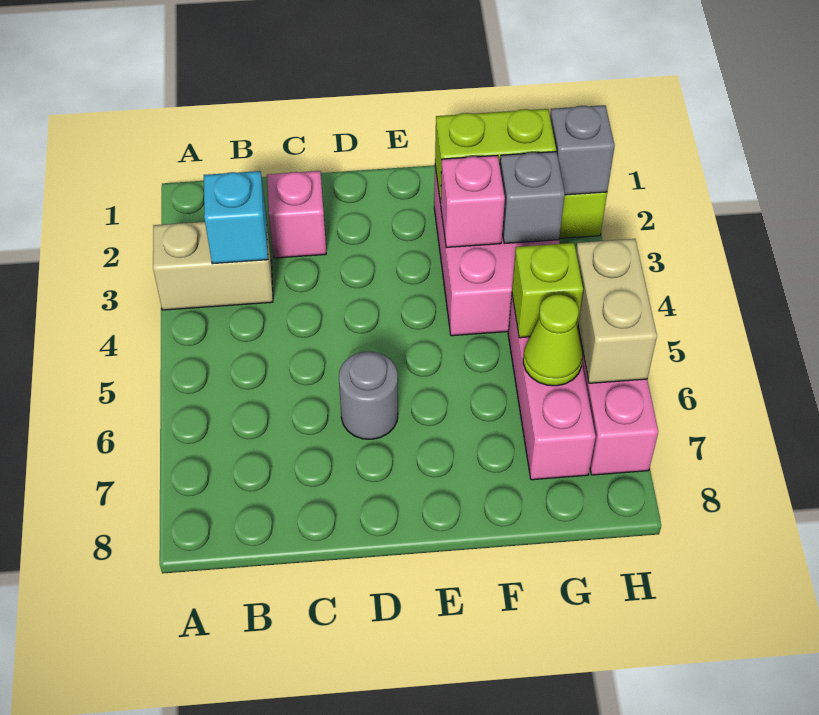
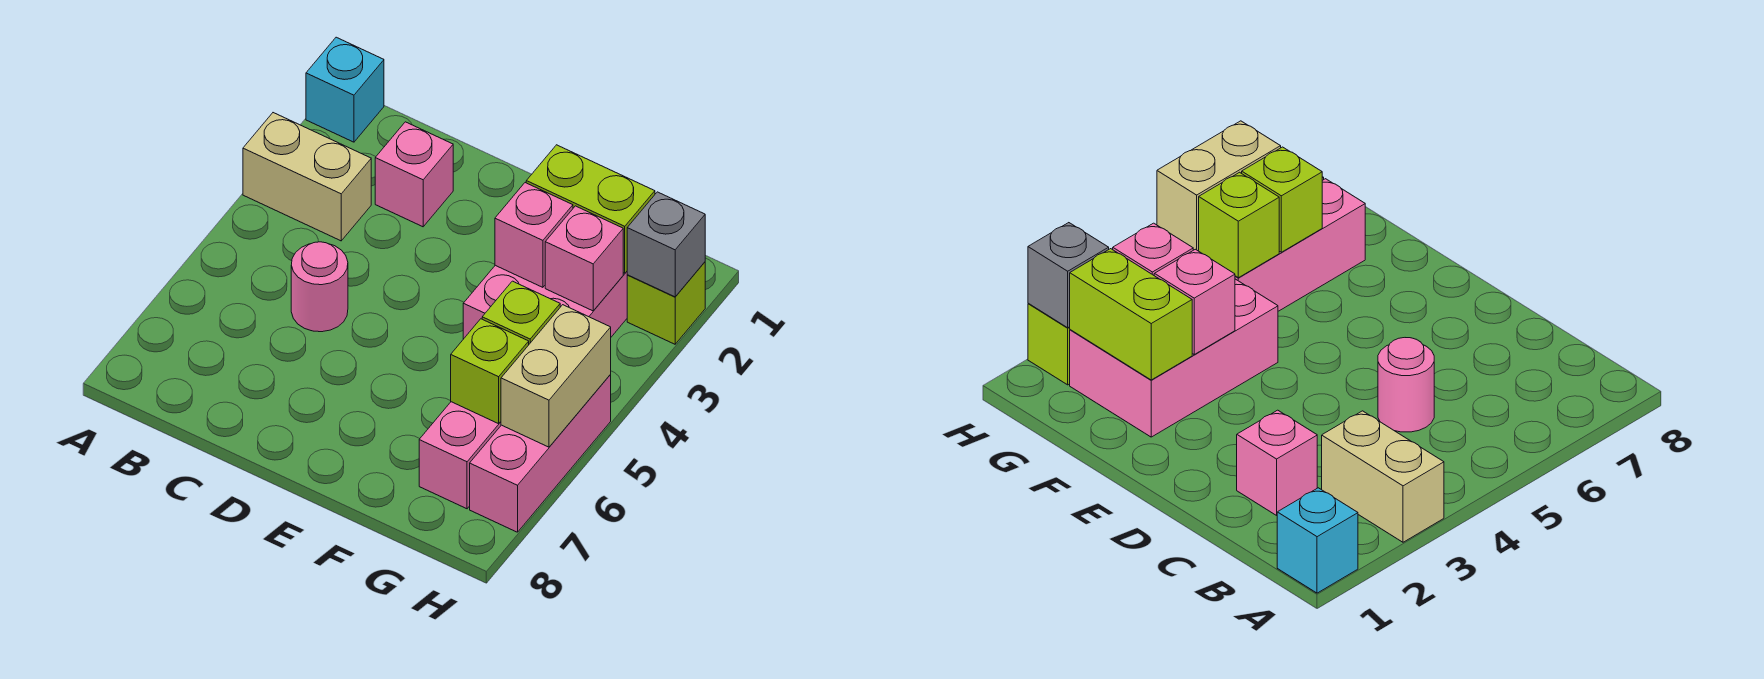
cyan 1x1 brick [204,171,268,264] -> cyan 1x1 brick moved to [306,37,384,142]
none -> pink 1x1 round brick [291,242,348,332]
grey 1x1 round brick [339,352,398,439] -> none
grey 1x1 brick [500,152,565,243] -> pink 1x1 brick [545,206,623,311]
lime 1x1 cone [523,295,583,386] -> lime 1x1 brick [451,319,529,424]

